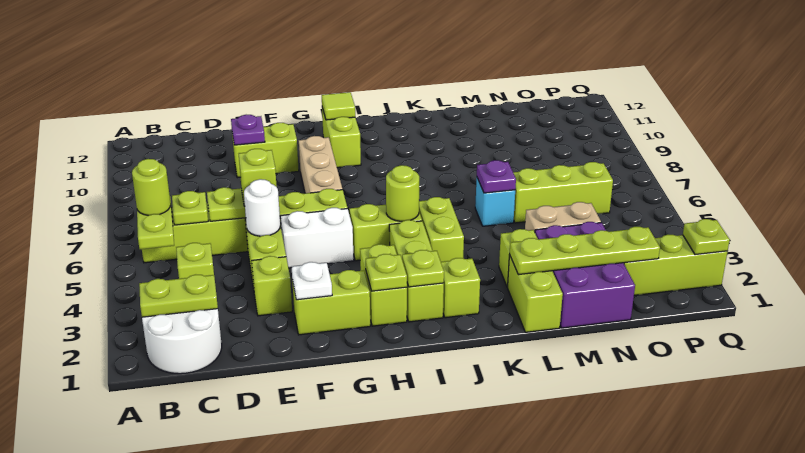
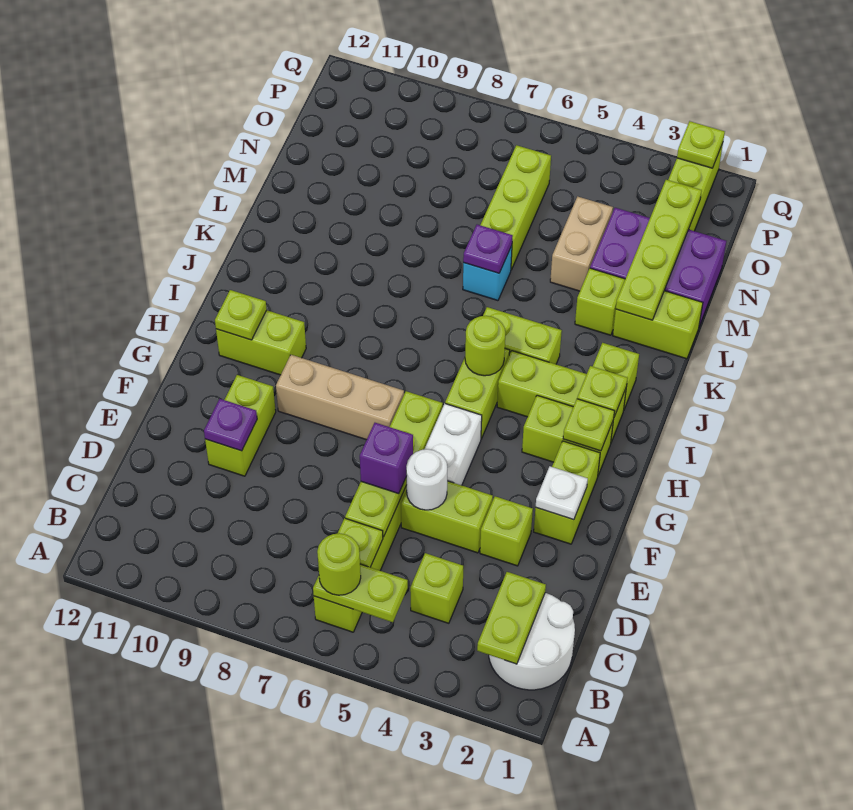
lime 1x1 brick [239,149,277,206] -> purple 1x1 brick [360,423,413,494]
lime 1x1 tile [322,92,355,120] -> lime 1x1 plate [215,290,267,340]

